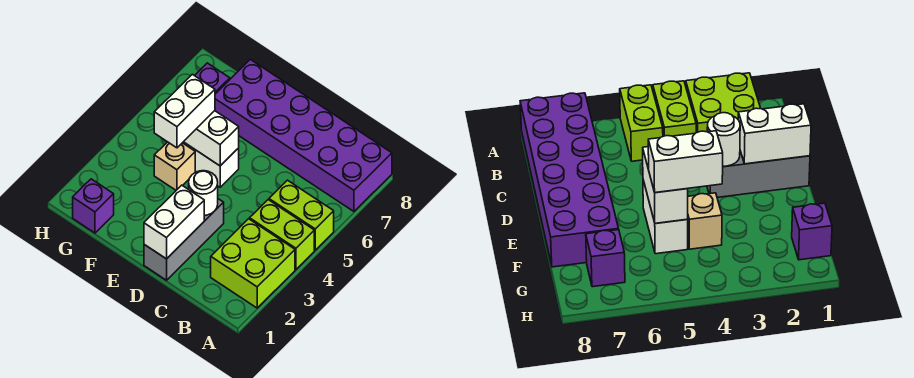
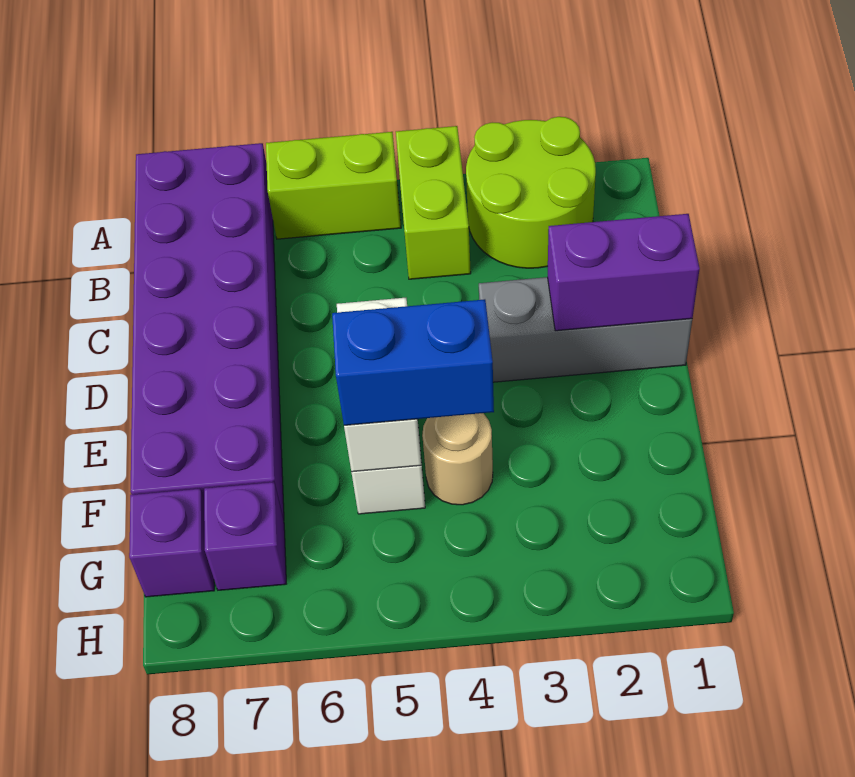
lime 2x2 brick [211,219,295,308] -> lime 2x2 round brick [466,117,596,268]
lime 1x2 brick [269,180,334,250] -> lime 1x2 brick turned to [266,132,401,239]
white 1x2 brick [144,185,204,259] -> purple 1x2 brick [548,214,700,331]
white 1x1 round brick [189,171,218,215] -> none
tan 1x1 brick [154,142,195,190] -> tan 1x1 round brick [422,413,493,505]
white 1x2 brick [154,74,215,148] -> blue 1x2 brick [332,299,494,425]
purple 1x1 brick [73,179,114,233] -> purple 1x1 brick moved to [129,489,214,597]

